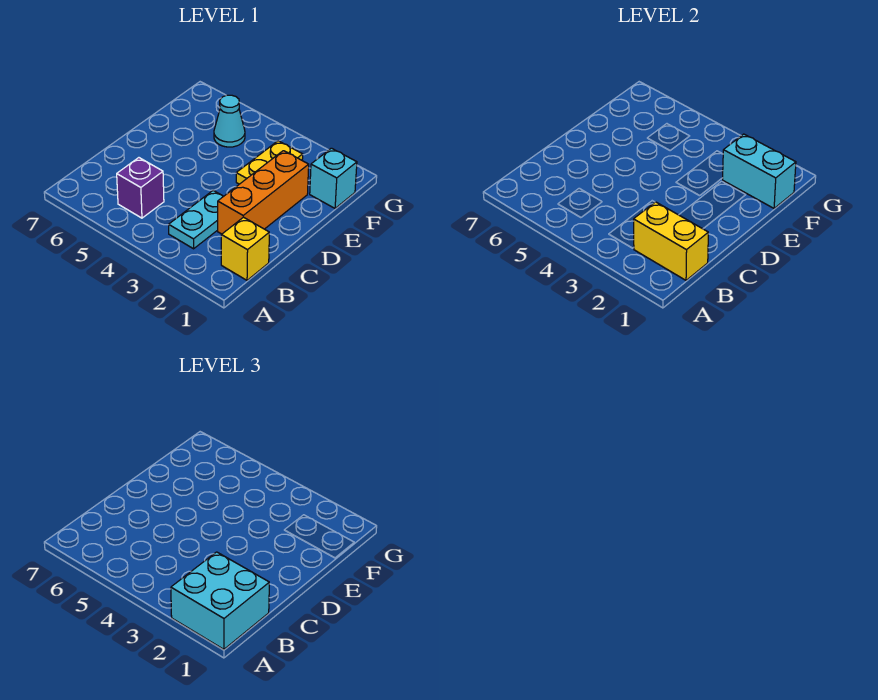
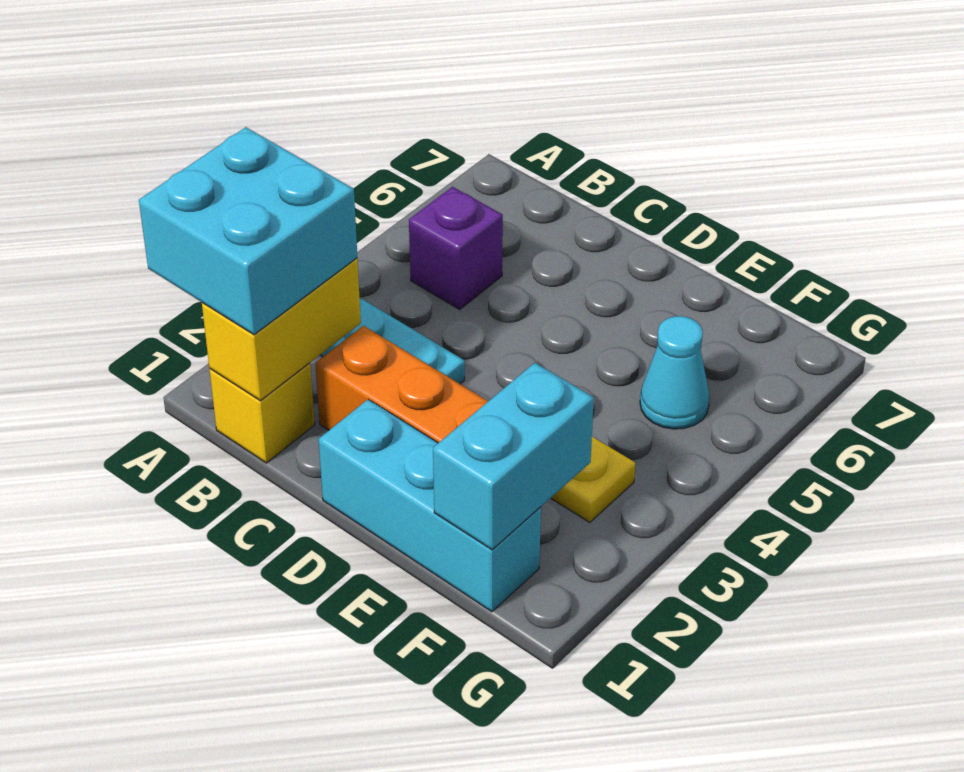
cyan 1x1 brick [310,148,357,208] -> cyan 1x3 brick [318,399,541,612]

